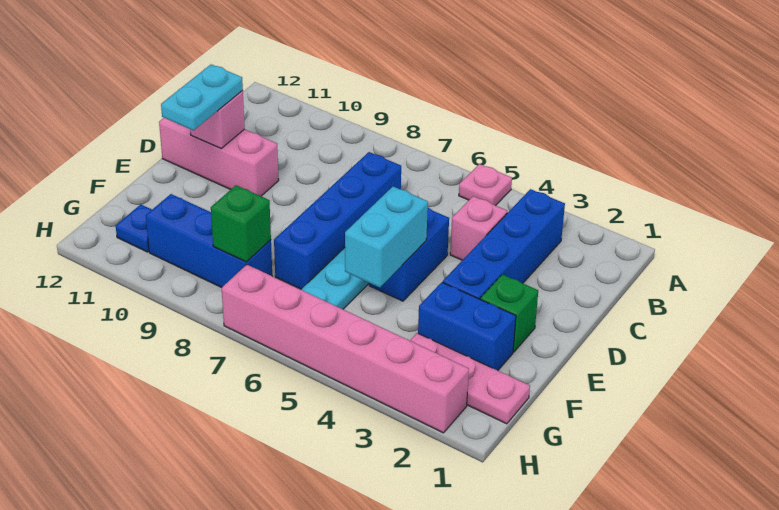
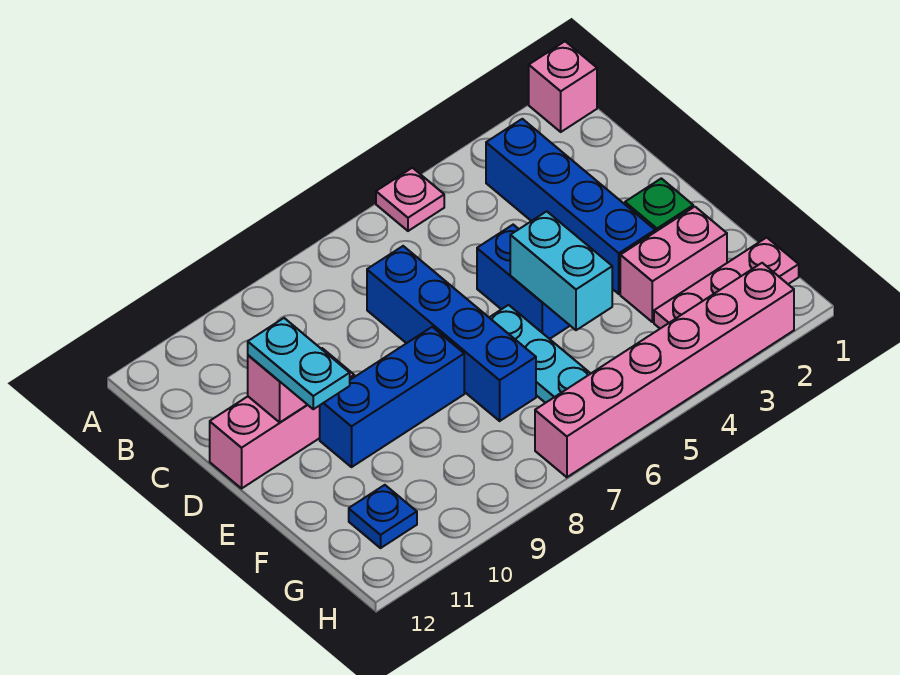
pink 1x1 brick [450,196,507,260] -> pink 1x1 brick moved to [529,41,597,132]
blue 1x2 brick [418,282,516,370] -> pink 1x2 brick [620,207,727,322]
blue 1x3 brick [146,194,272,288] -> blue 1x3 brick moved to [320,327,464,467]
green 1x1 brick [211,185,271,262] -> none

